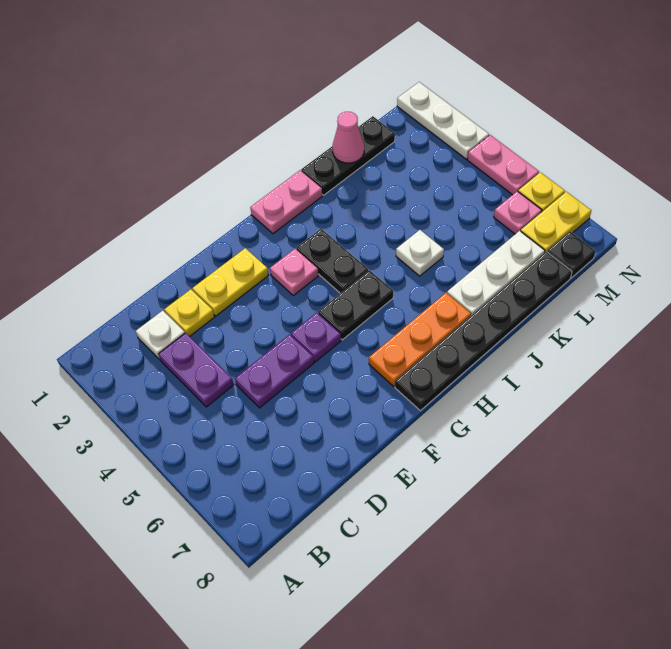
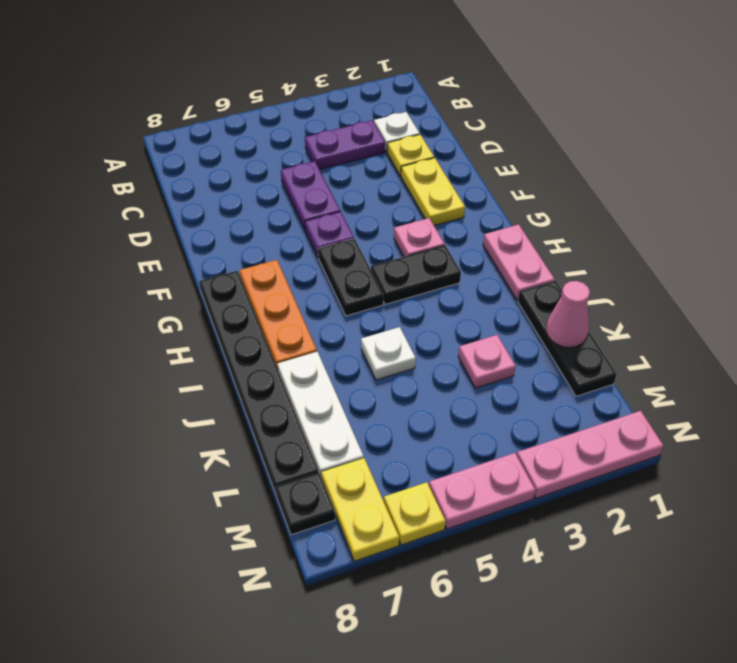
pink 1x1 plate [494,191,542,234] -> pink 1x1 plate moved to [458,335,516,388]
white 1x3 plate [397,82,489,159] -> pink 1x3 plate [517,411,663,498]

